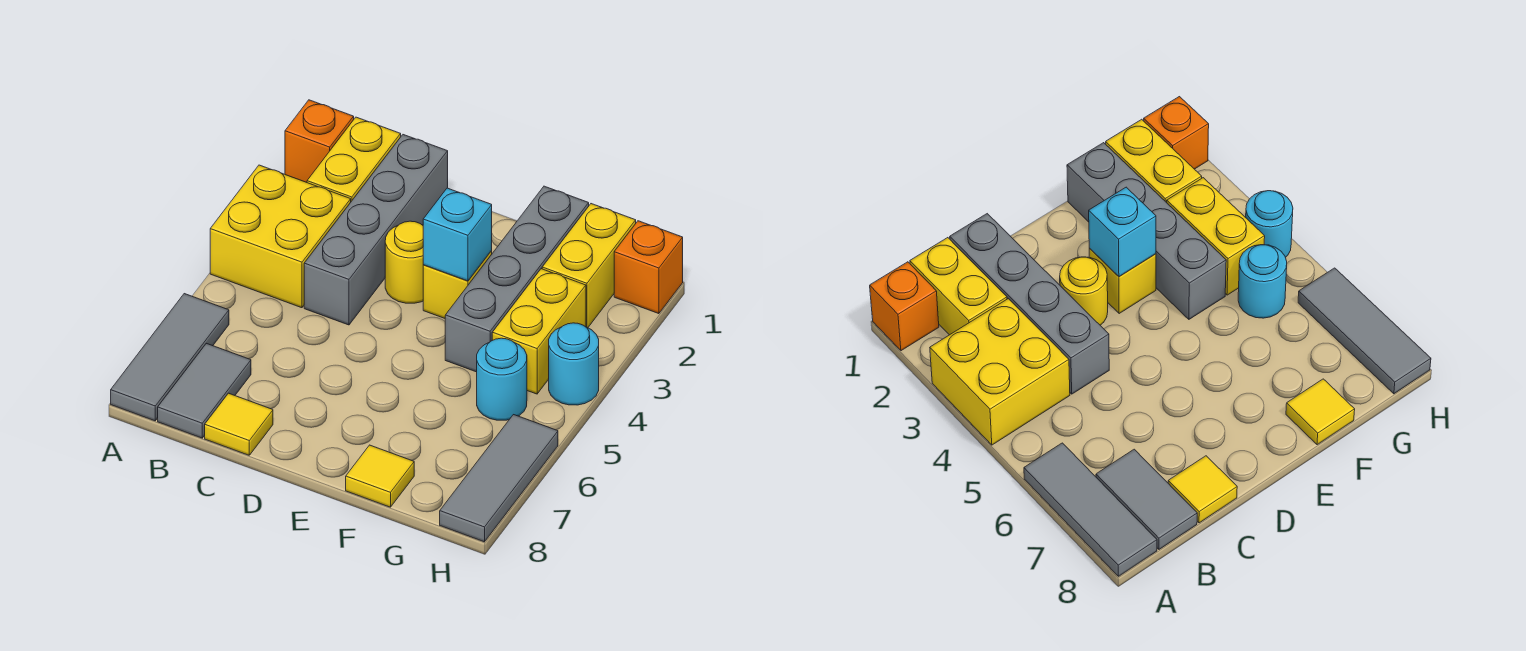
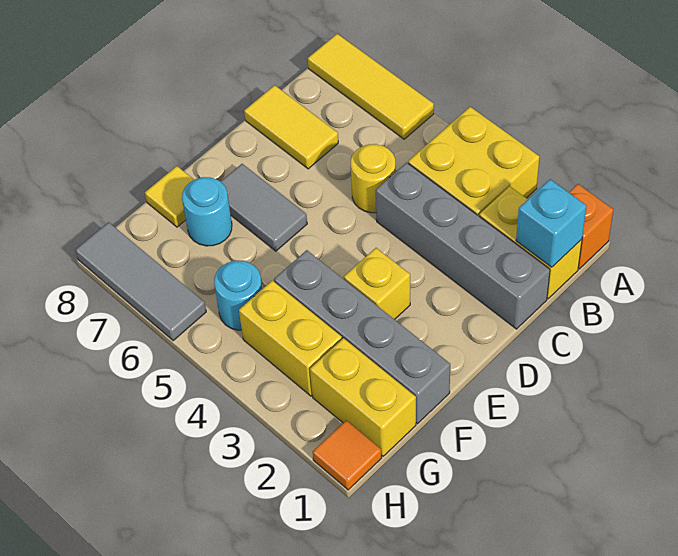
grey 1x3 tile [111,294,229,421] -> yellow 1x3 tile [308,34,434,139]
grey 1x2 tile [158,343,251,438] -> grey 1x2 tile moved to [221,164,307,251]
yellow 1x1 tile [205,393,273,455] -> yellow 1x2 tile [244,85,338,169]
yellow 1x1 round brick [385,221,423,303] -> yellow 1x1 round brick moved to [351,144,396,213]
cyan 1x1 brick [423,188,492,281] -> cyan 1x1 brick moved to [516,179,586,267]
orange 1x1 brick [614,221,683,314] -> orange 1x1 tile [313,420,382,490]
cyan 1x1 round brick [549,323,599,405] -> cyan 1x1 round brick moved to [182,177,232,246]

